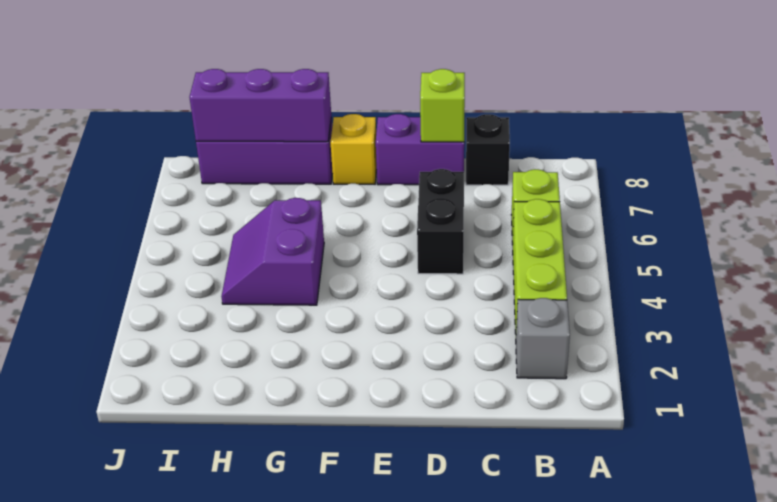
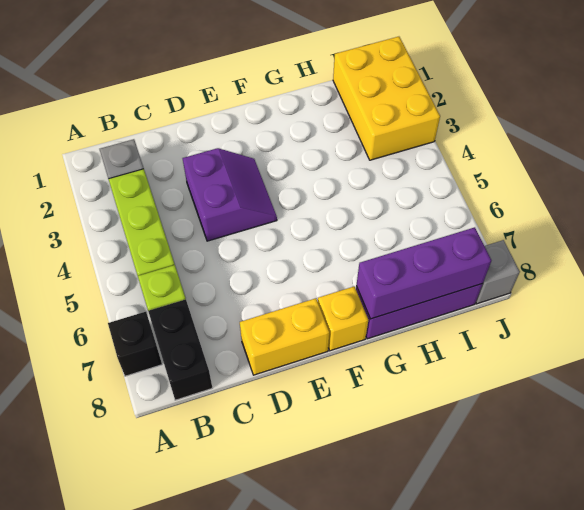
black 1x1 brick [466,114,510,185] -> black 1x1 brick moved to [108,312,162,376]
black 1x2 brick [417,169,464,274] -> black 1x2 brick moved to [148,299,212,400]
purple 1x2 brick [376,114,464,185] -> yellow 1x2 brick [240,298,329,375]
lime 1x1 brick [420,69,465,142] -> none
purple 2x2 slope [221,198,324,305] -> purple 2x2 slope moved to [183,148,277,241]
none -> yellow 2x3 brick [333,37,440,160]
none -> grey 1x1 brick [476,240,520,304]

